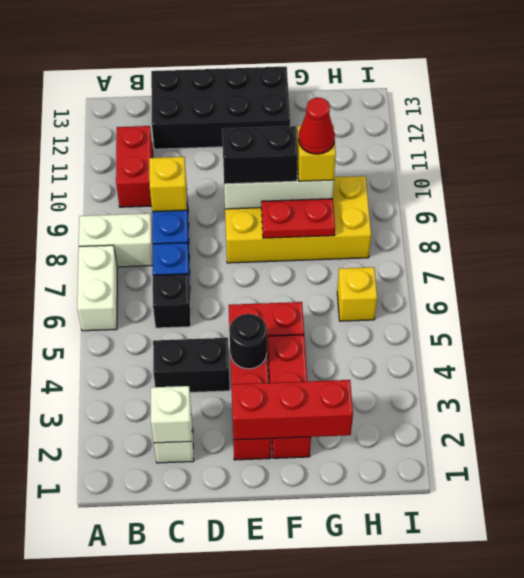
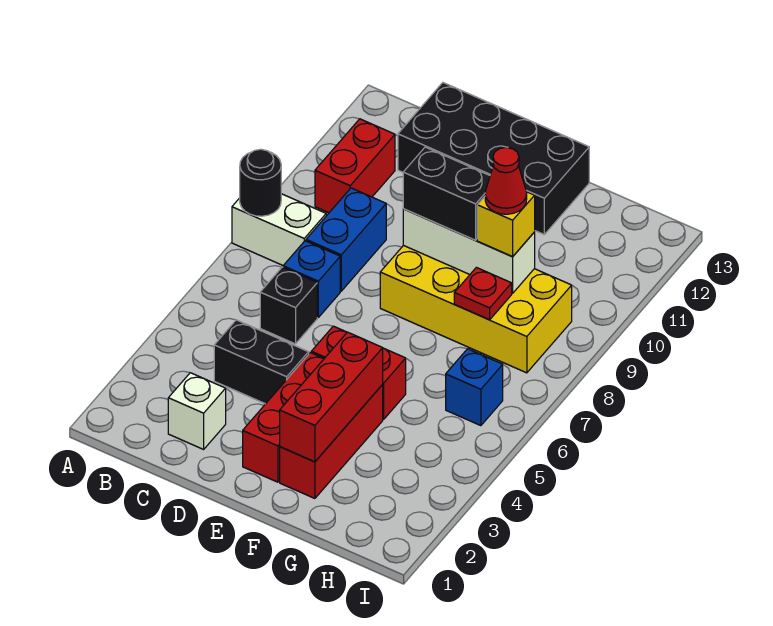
white 1x2 brick [77,245,117,331] -> none
white 1x1 brick [151,386,192,443] -> none
yellow 1x1 brick [149,157,187,212] -> none
red 1x3 brick [231,380,353,440] -> red 1x3 brick turned to [280,332,383,462]
black 1x1 round brick [229,314,267,369] -> black 1x1 round brick moved to [240,149,281,216]
red 1x2 plate [261,199,335,238] -> red 1x1 plate [454,267,512,320]
yellow 1x1 brick [337,267,377,321] -> blue 1x1 brick [446,349,503,426]

